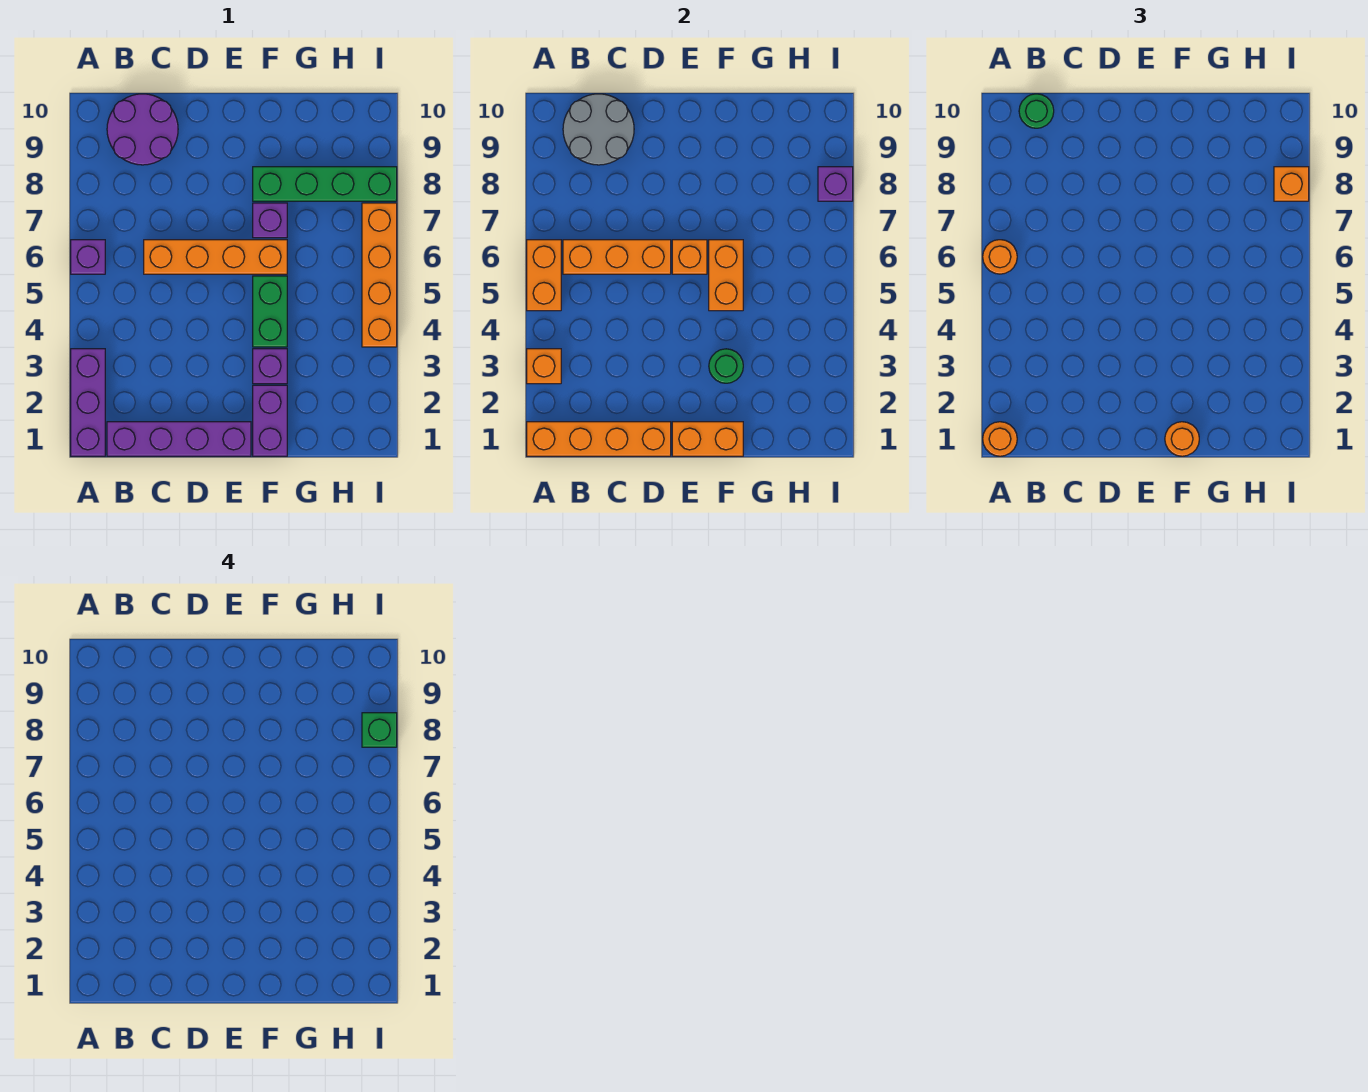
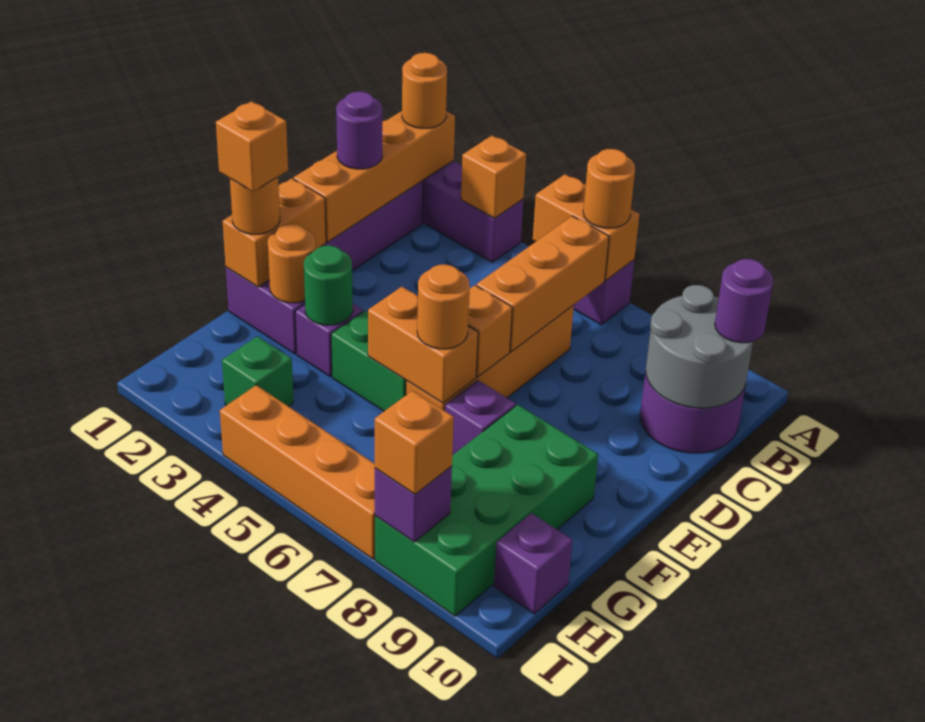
green 1x1 round brick [1019,94,1054,128] -> purple 1x1 round brick [715,259,773,343]
none -> purple 1x1 round brick [336,92,382,169]
none -> orange 1x1 brick [216,101,288,192]
none -> orange 1x1 round brick [268,224,316,303]
none -> orange 1x1 round brick [417,264,470,349]
green 1x4 brick [253,167,397,201] -> green 2x4 brick [375,405,598,616]
none -> purple 1x1 brick [494,513,572,614]
green 1x1 brick [362,713,397,747] -> green 1x1 brick moved to [222,336,293,406]

